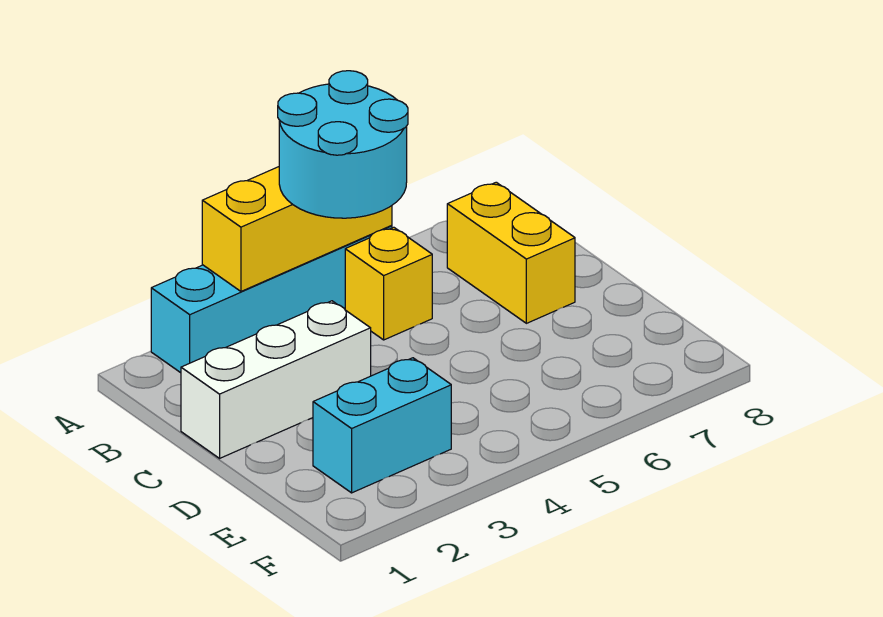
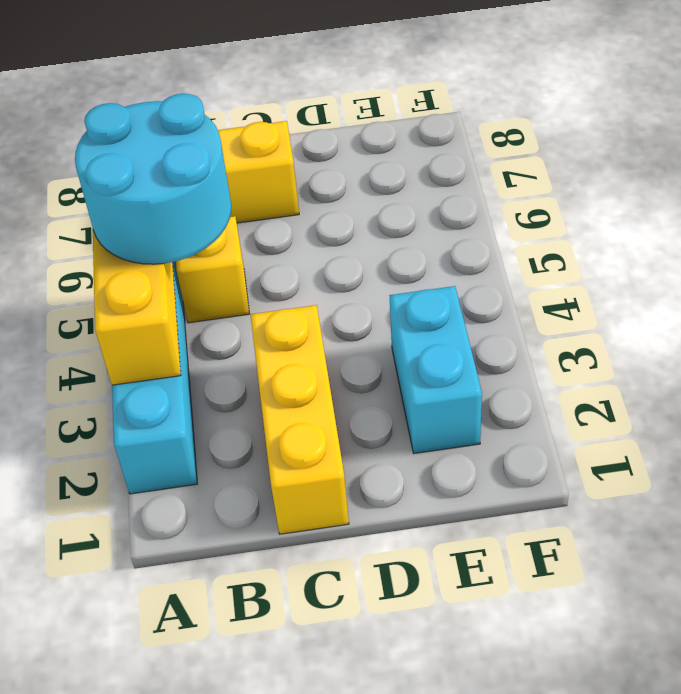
white 1x3 brick [181,301,371,458] -> yellow 1x3 brick [251,305,349,534]

